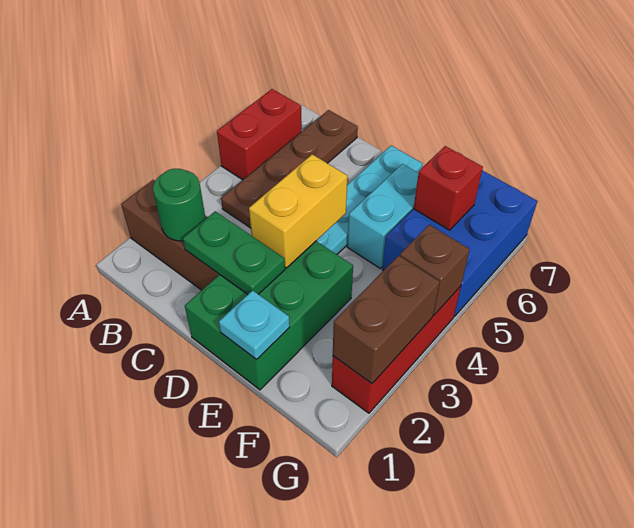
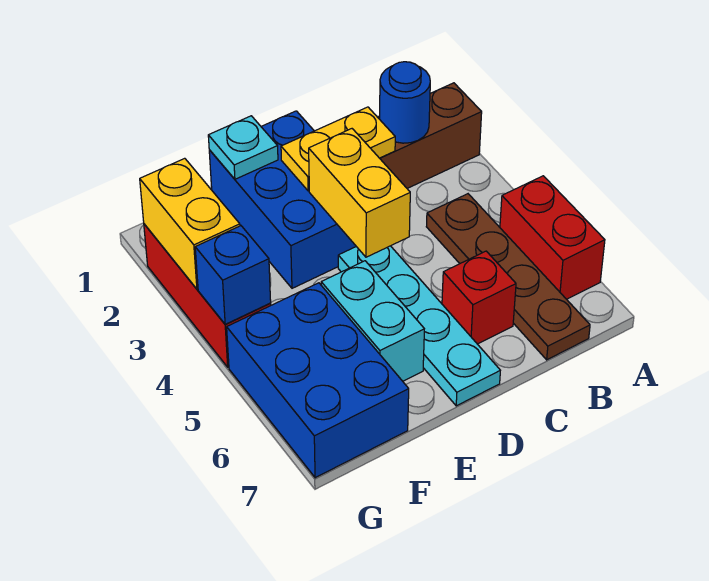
green 1x1 round brick [153,169,206,241] -> blue 1x1 round brick [380,62,430,143]
green 1x2 plate [183,211,285,294] -> yellow 1x2 plate [281,107,395,191]
green 2x3 brick [185,241,353,390] -> blue 2x3 brick [209,111,356,288]
red 1x1 brick [414,146,483,230] -> red 1x1 brick moved to [442,251,516,344]
brown 1x2 brick [333,256,440,383] -> yellow 1x2 brick [140,158,240,289]
brown 1x1 brick [400,225,470,315] -> blue 1x1 brick [195,226,271,324]

